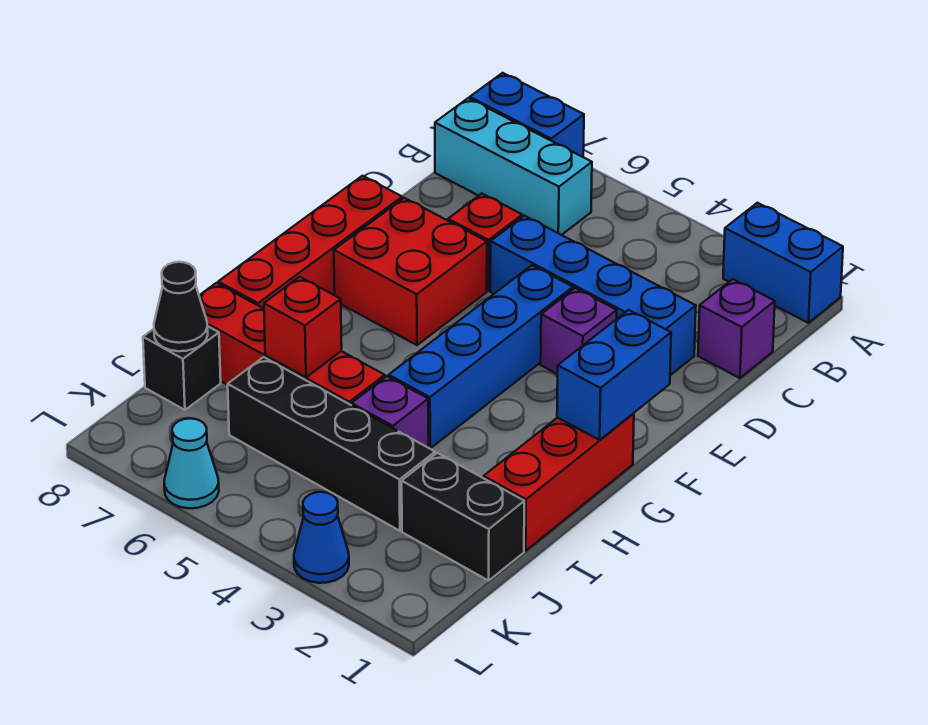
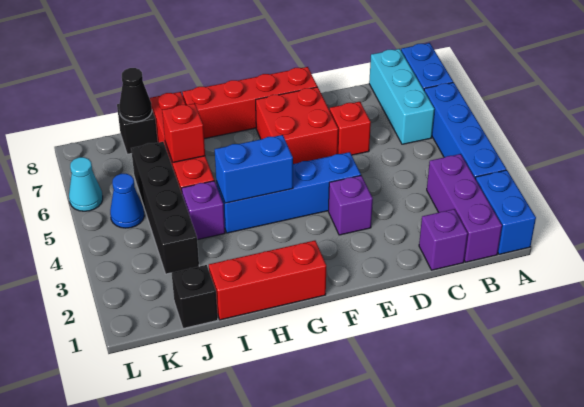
none -> purple 1x3 brick [427,154,502,262]
blue 1x4 brick [490,216,696,375] -> blue 1x4 brick moved to [424,82,506,179]
blue 1x2 brick [557,310,671,440] -> blue 1x2 brick moved to [215,135,293,203]
black 1x2 brick [402,453,524,581] -> black 1x1 brick [172,265,218,328]
blue 1x1 cone [294,492,349,583] -> blue 1x1 cone moved to [110,174,144,228]

